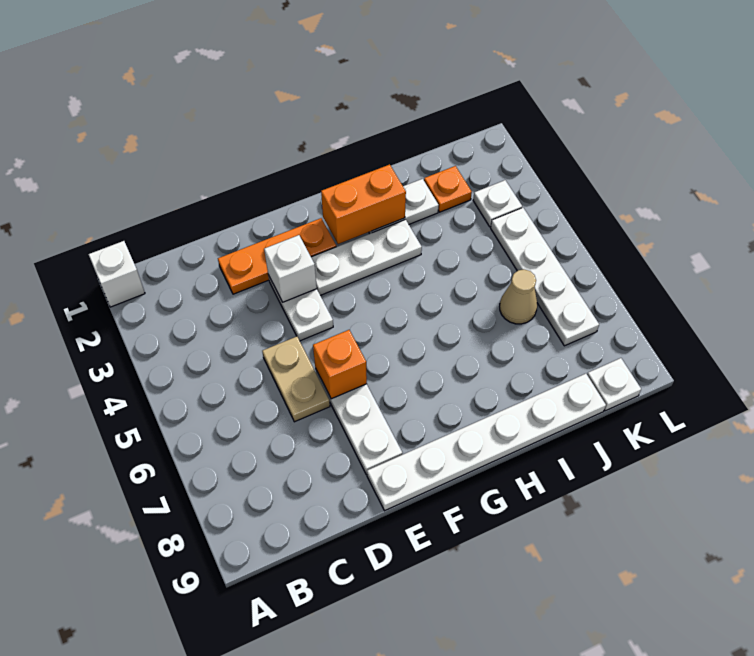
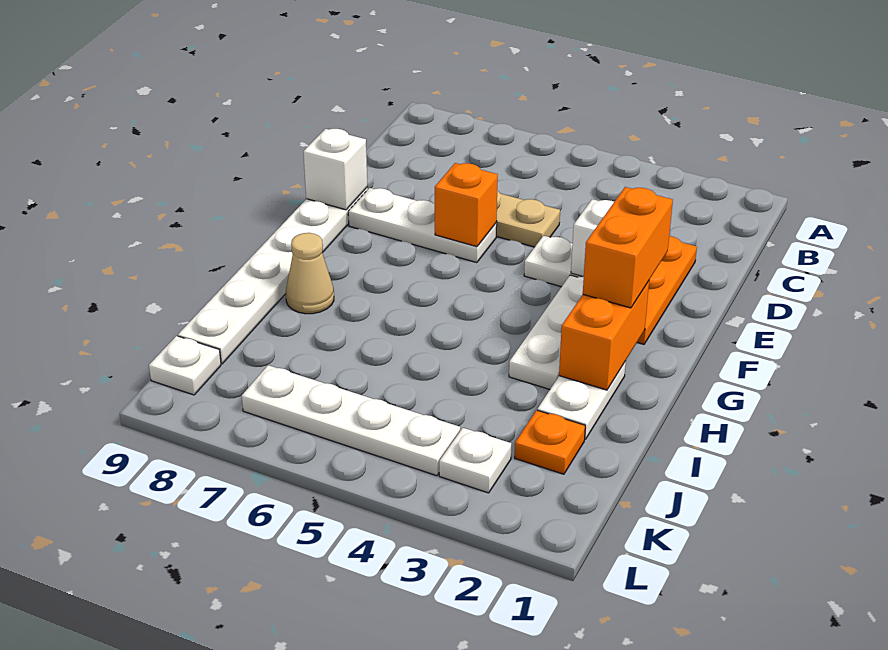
white 1x1 brick [88,241,145,307] -> white 1x1 brick moved to [303,129,367,210]
none -> orange 1x2 brick [583,187,673,308]
tan 1x1 cone [500,269,537,324] -> tan 1x1 cone moved to [286,233,334,314]

